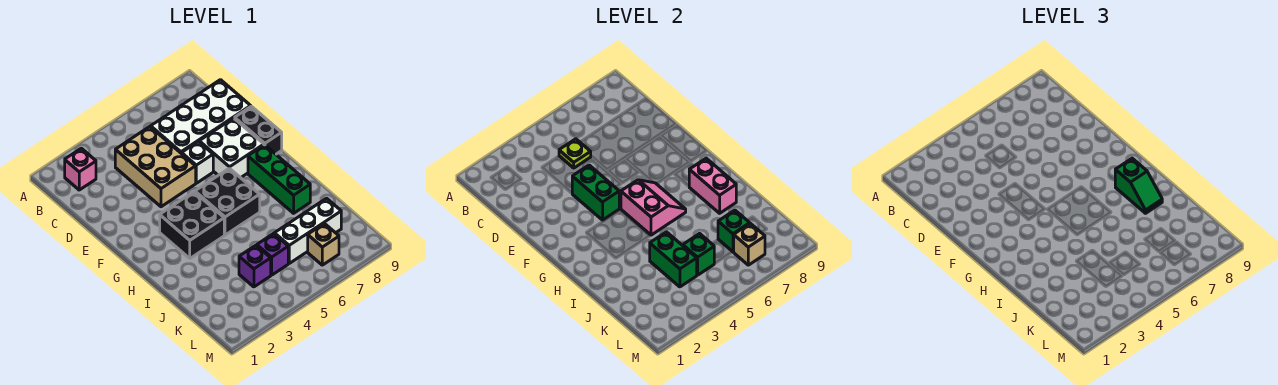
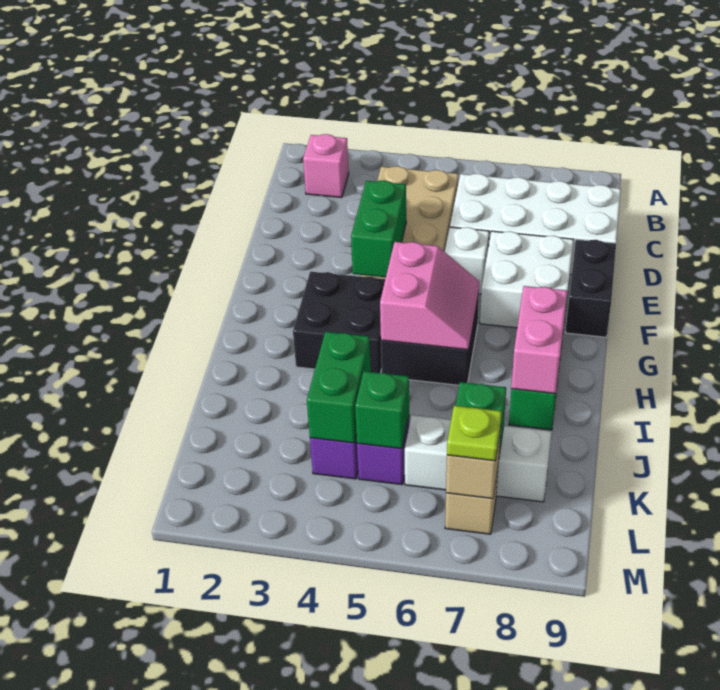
lime 1x1 plate [559,139,591,168] -> lime 1x1 plate moved to [447,406,502,461]
green 1x2 slope [1115,158,1162,213] -> none

